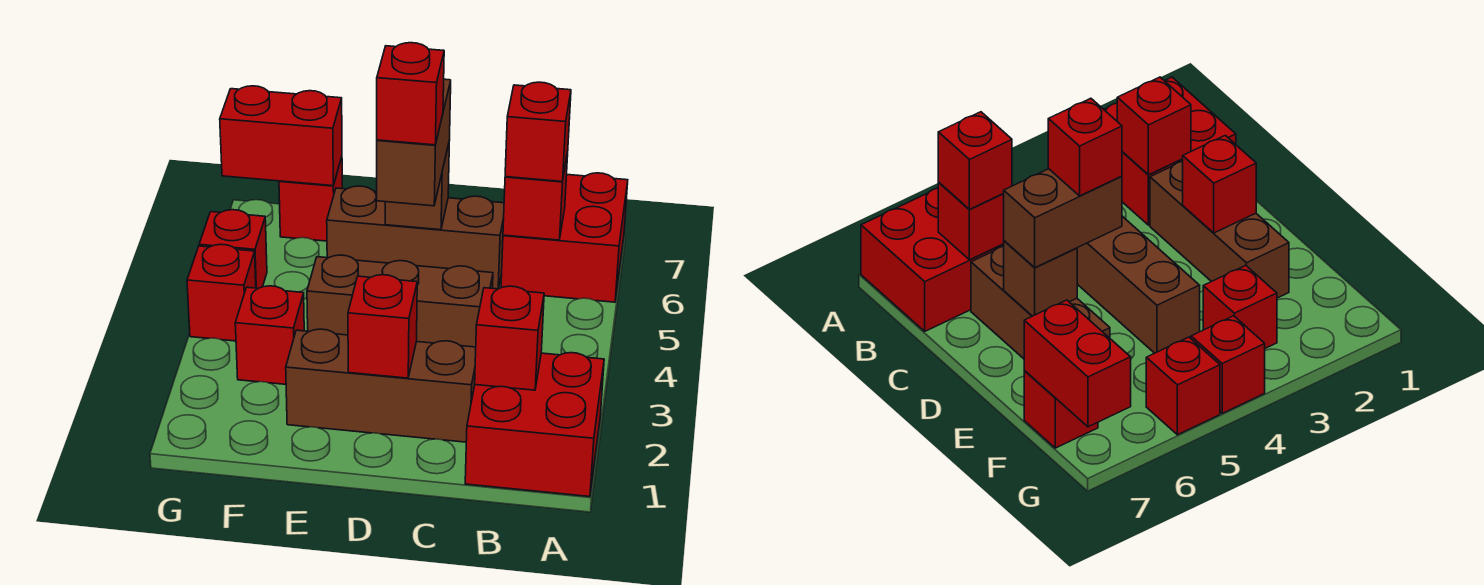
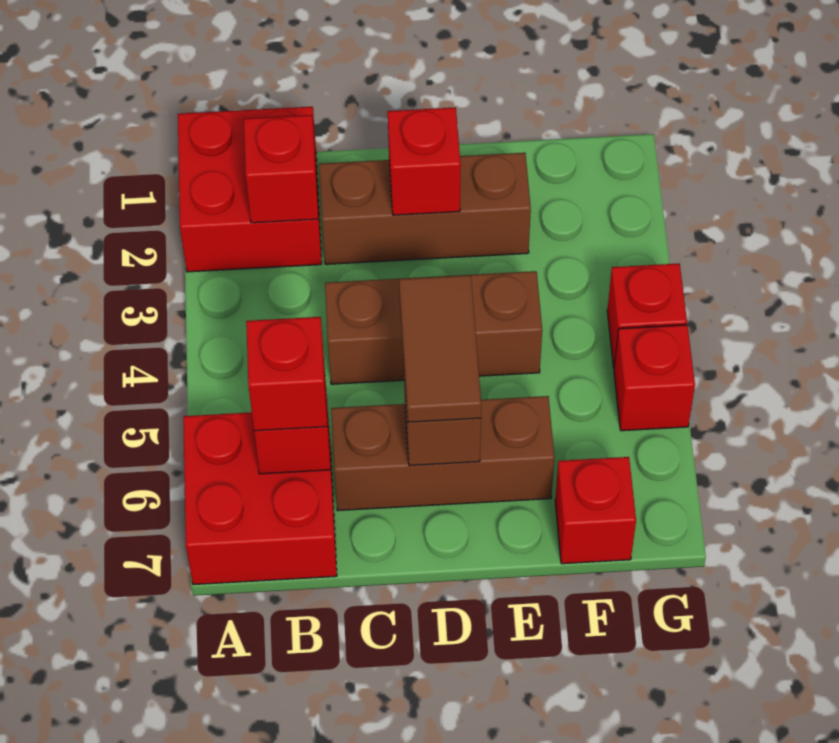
brown 1x2 brick [377,79,451,206] -> brown 1x2 tile [399,275,481,422]
red 1x1 brick [377,43,444,145] -> none
red 1x1 brick [235,286,304,384] -> none
red 1x2 brick [220,86,342,186] -> none

